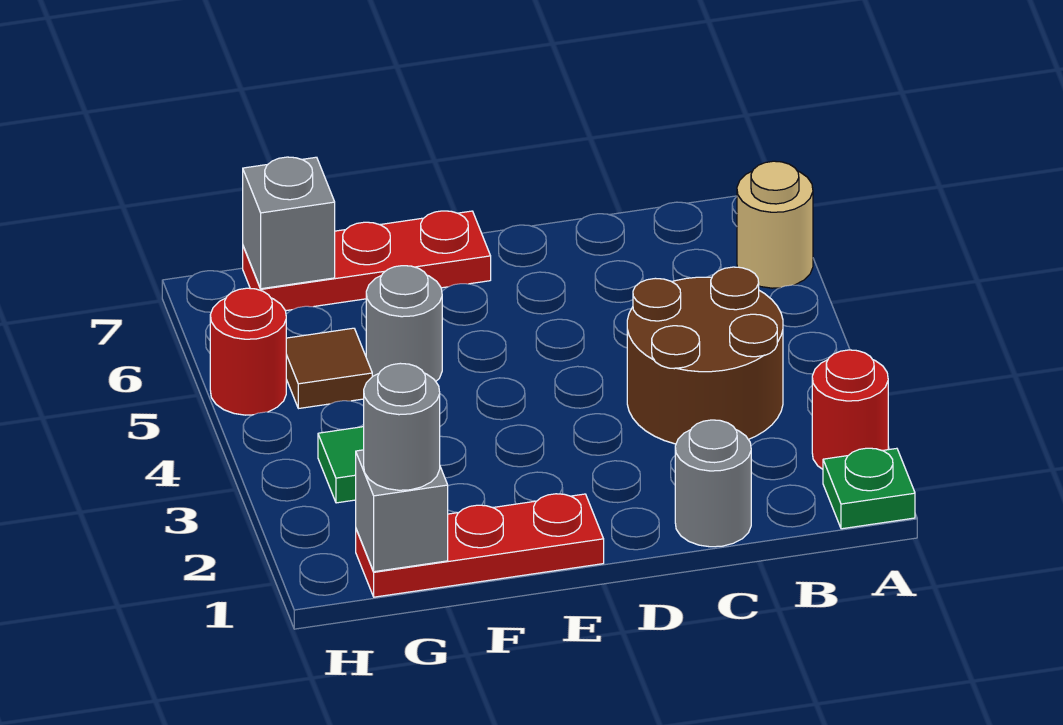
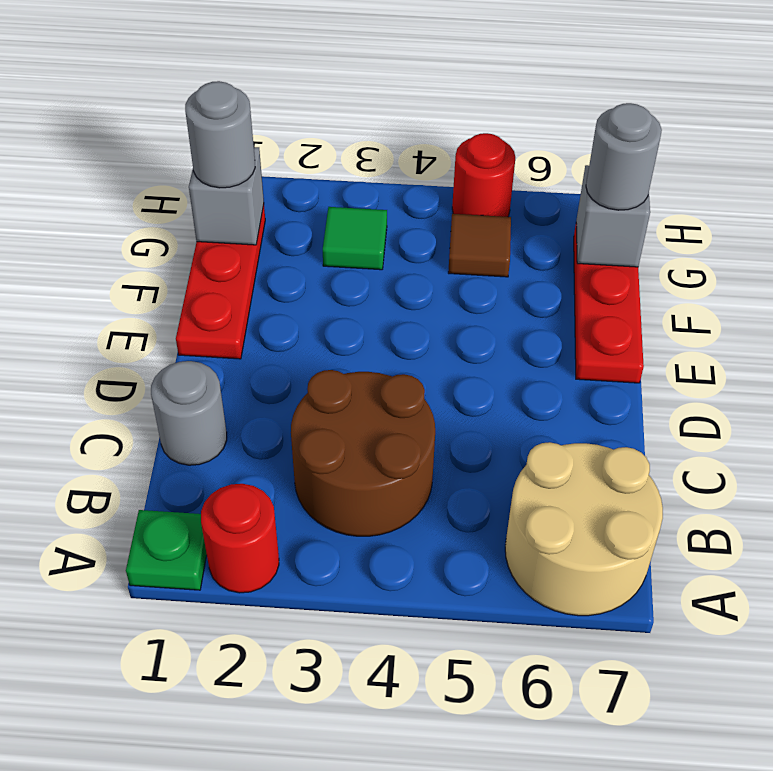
tan 1x1 round brick [737,161,813,288] -> tan 2x2 round brick [505,442,663,616]
grey 1x1 round brick [366,266,442,381] -> grey 1x1 round brick moved to [586,103,662,210]

